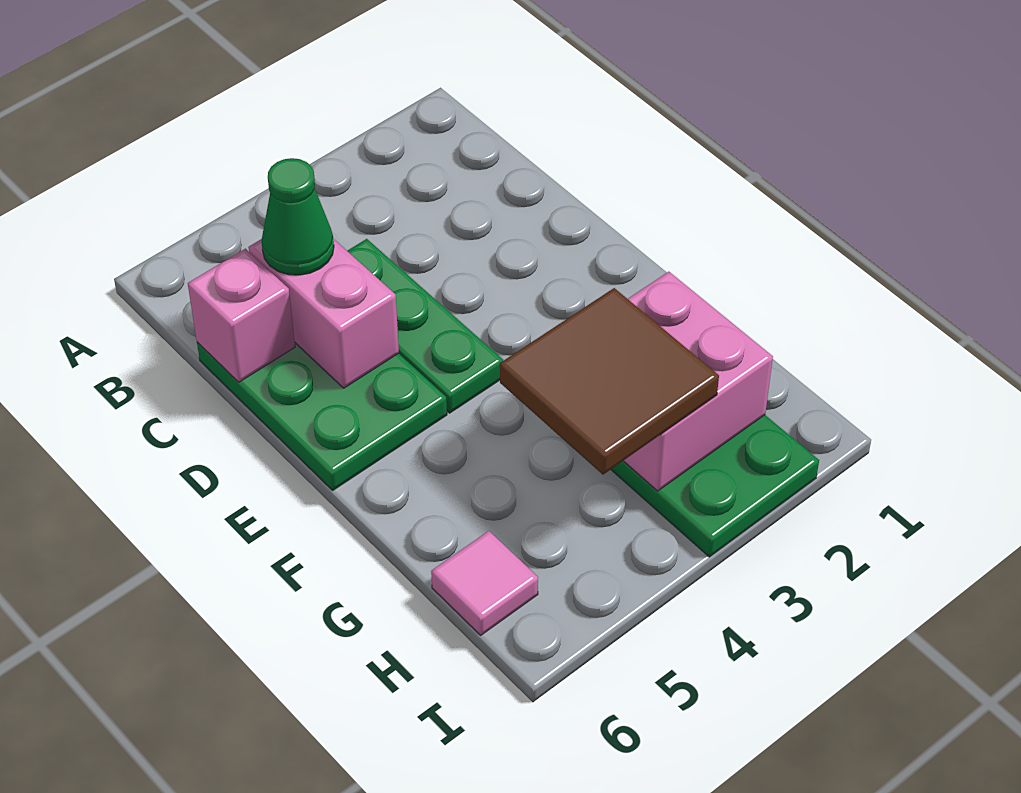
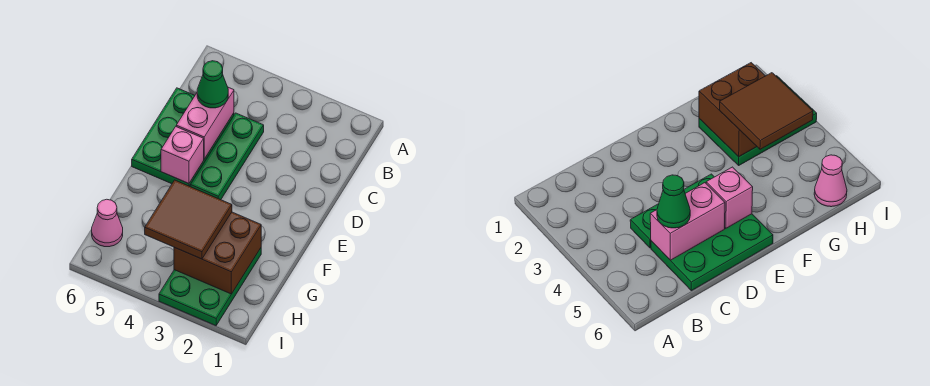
pink 1x1 brick [188,249,295,382] -> pink 1x1 brick moved to [161,127,204,184]
pink 2x2 brick [624,272,773,491] -> brown 2x2 brick [174,212,261,294]
pink 1x1 tile [431,531,538,635] -> pink 1x1 cone [92,199,123,247]

